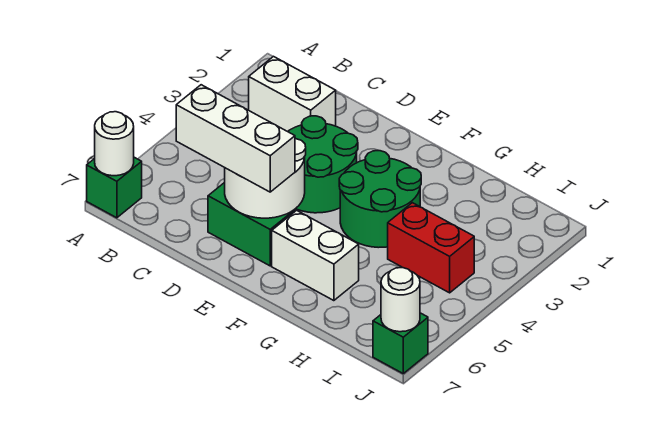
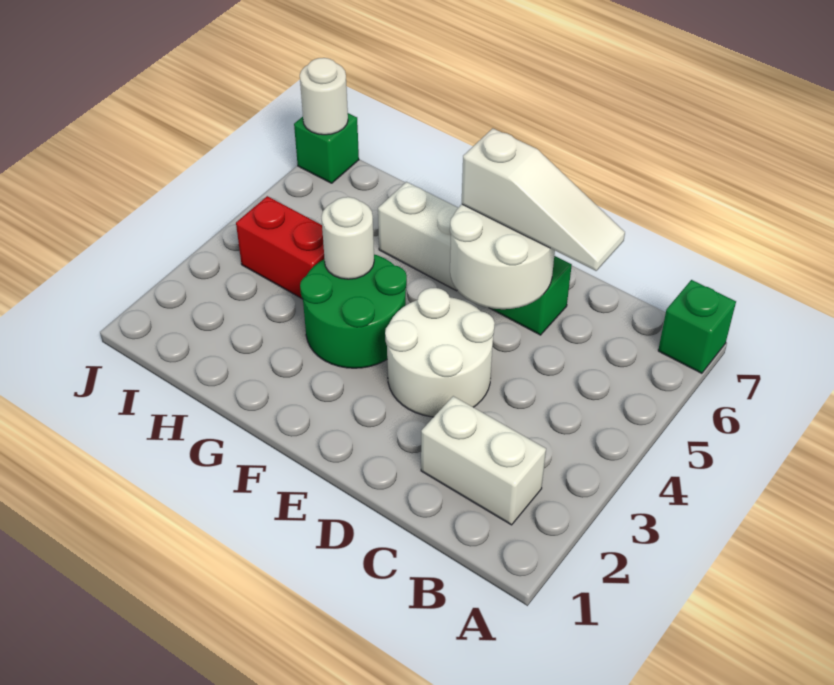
white 1x1 round brick [95,112,134,176] -> white 1x1 round brick moved to [322,197,374,279]
white 1x3 brick [176,85,295,192] -> white 1x3 slope [462,128,625,271]
green 2x2 round brick [288,116,358,213] -> white 2x2 round brick [385,288,495,417]

